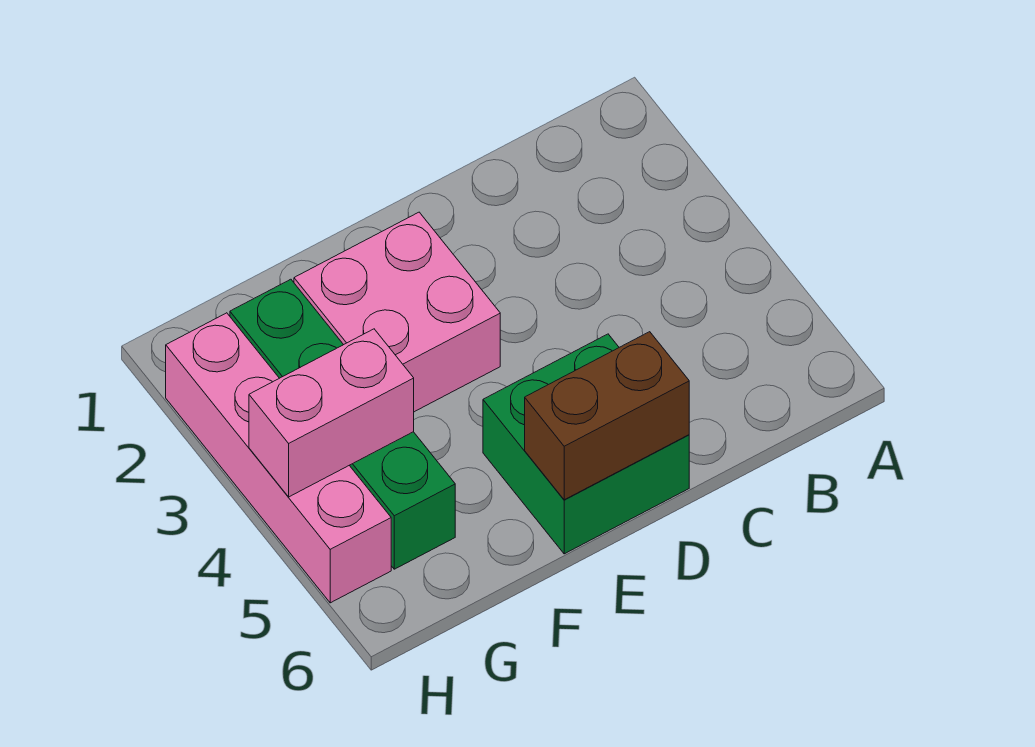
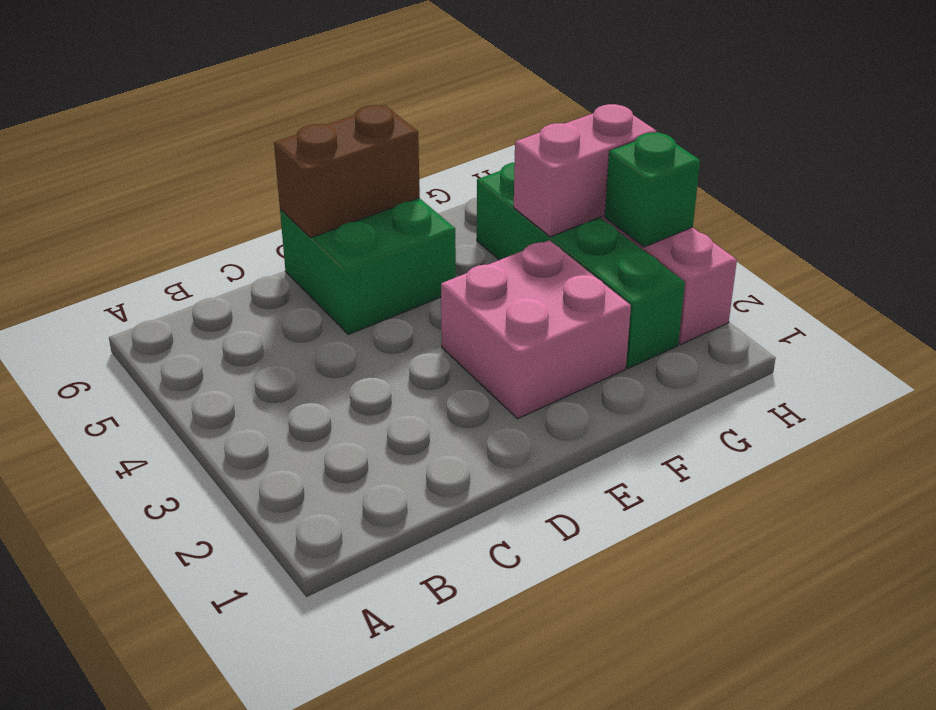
none -> green 1x1 brick [605,132,700,247]

